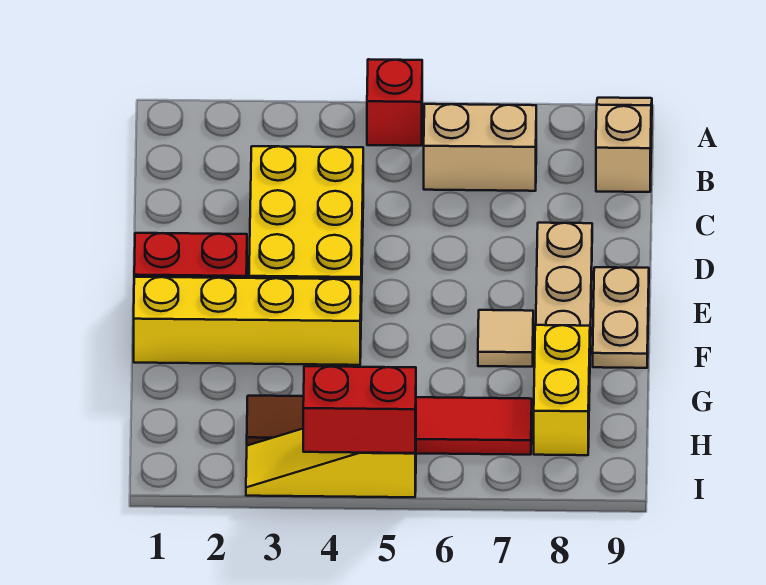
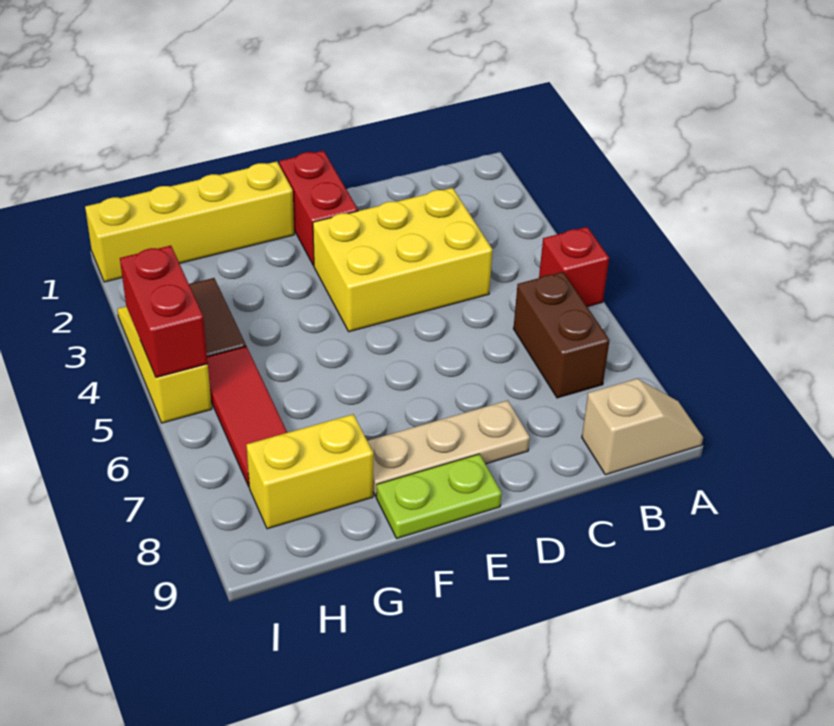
tan 1x2 brick [424,104,536,191] -> brown 1x2 brick [513,272,610,398]
tan 1x2 plate [593,267,649,368] -> lime 1x2 plate [376,454,502,538]
yellow 1x4 brick [134,277,361,365] -> yellow 1x4 brick turned to [85,162,294,282]
tan 1x1 tile [478,310,533,367] -> none

